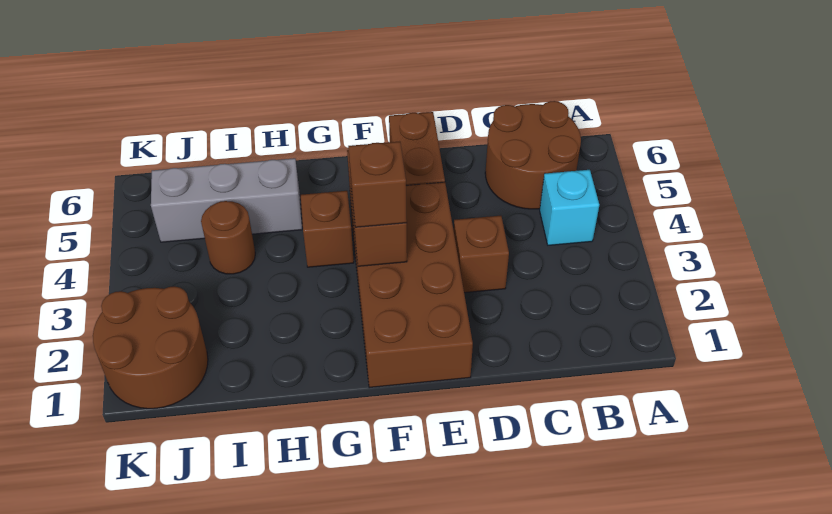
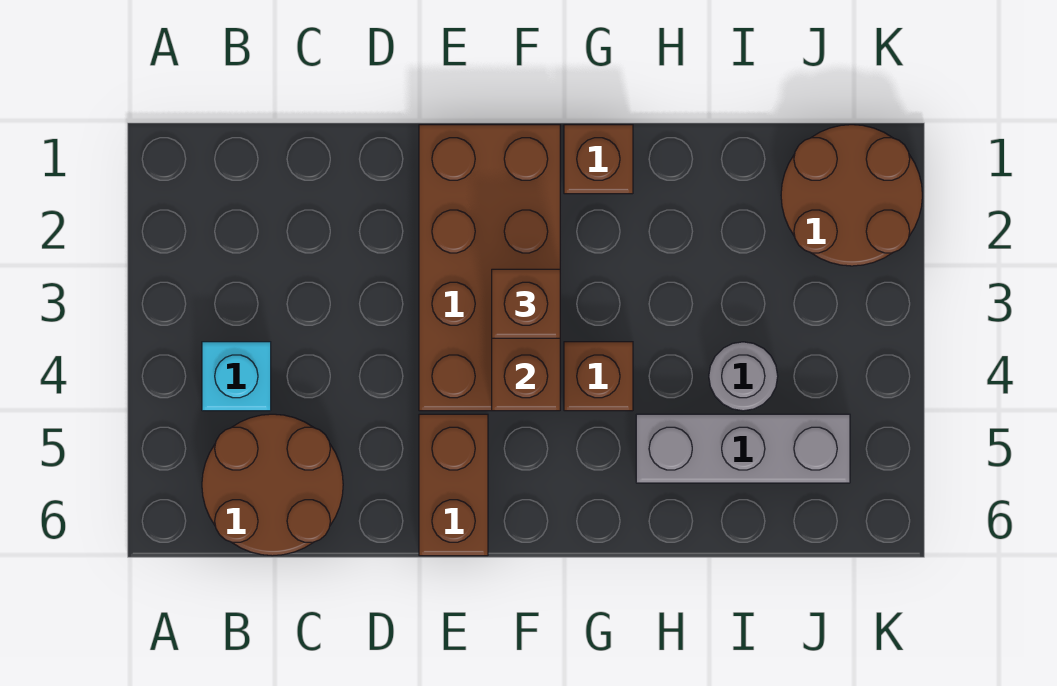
brown 1x1 brick [454,216,509,293] -> brown 1x1 brick moved to [564,125,633,194]
brown 1x1 round brick [201,201,255,274] -> grey 1x1 round brick [709,342,778,411]

